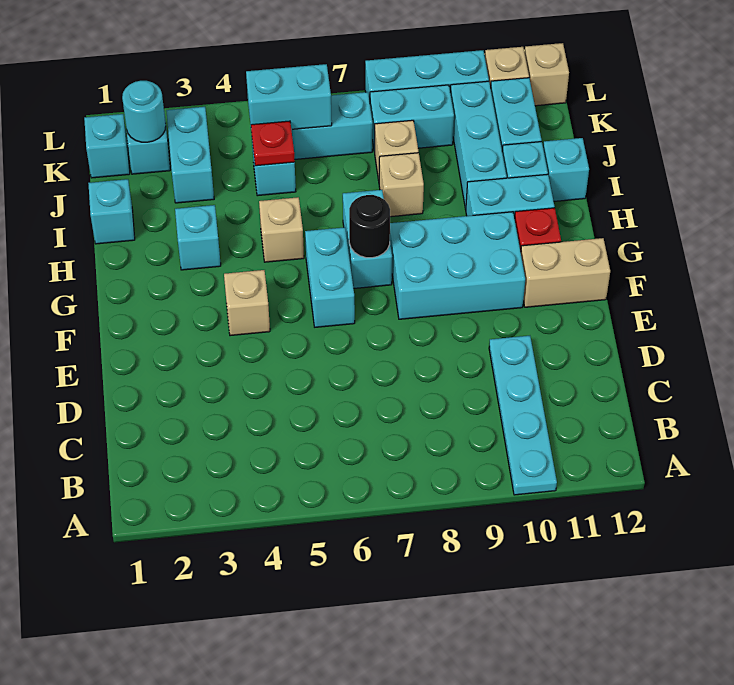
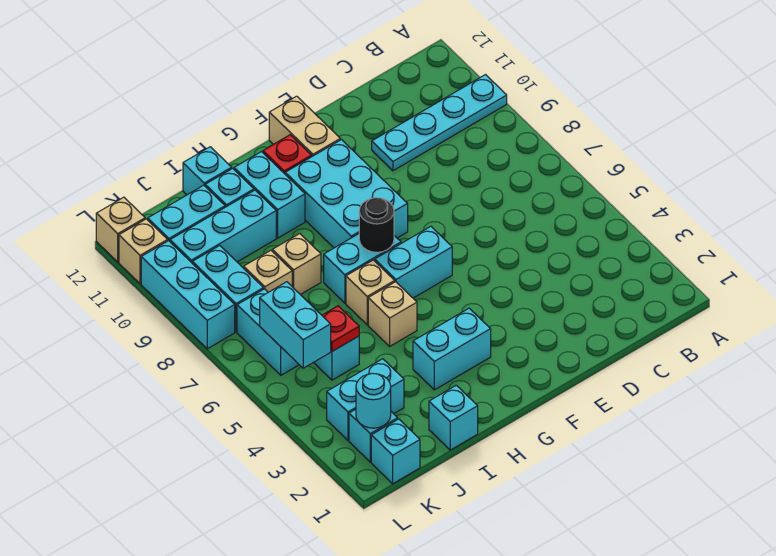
tan 1x1 brick [224,270,270,336] -> tan 1x1 brick moved to [346,260,395,325]
cyan 1x1 brick [175,205,221,270] -> cyan 1x2 brick [413,308,491,390]

